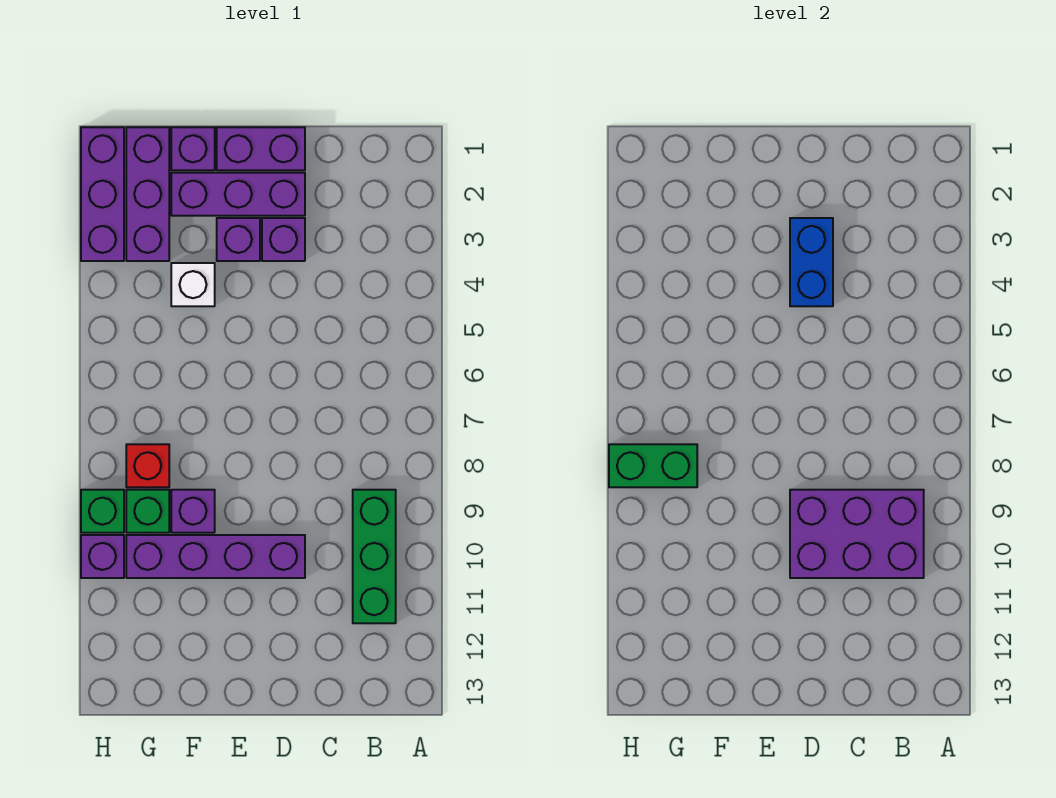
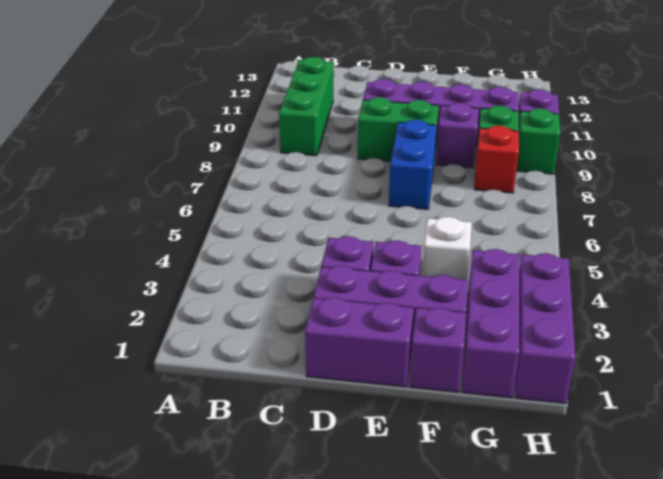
purple 2x3 brick [790,490,924,578] -> none
blue 1x2 brick [790,218,833,306] -> blue 1x2 brick moved to [389,120,437,209]
green 1x2 brick [609,444,697,487] -> green 1x2 brick moved to [357,97,439,162]

